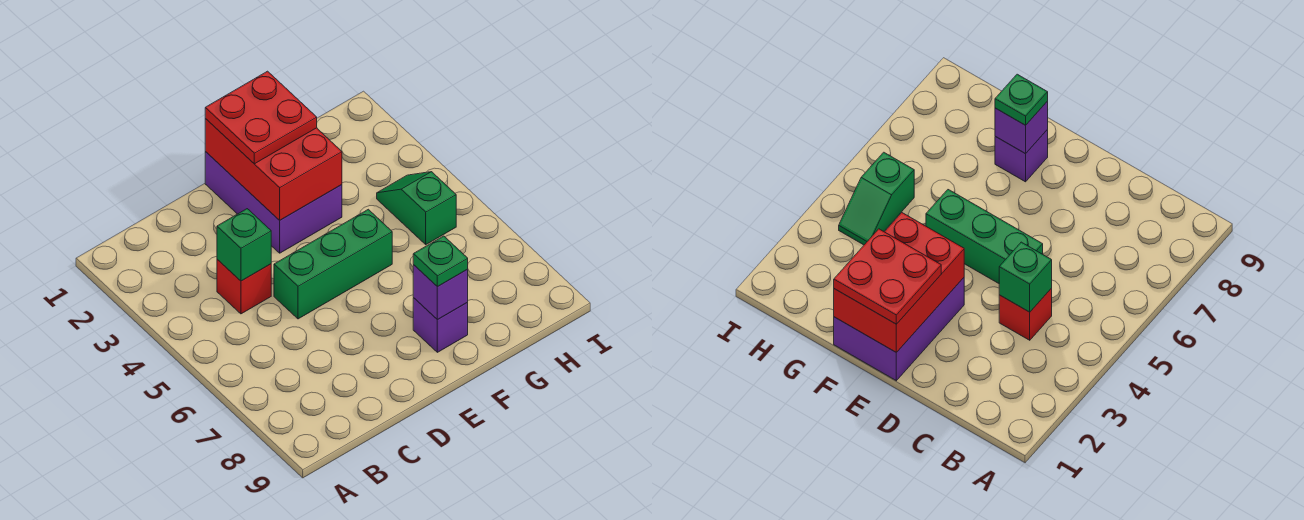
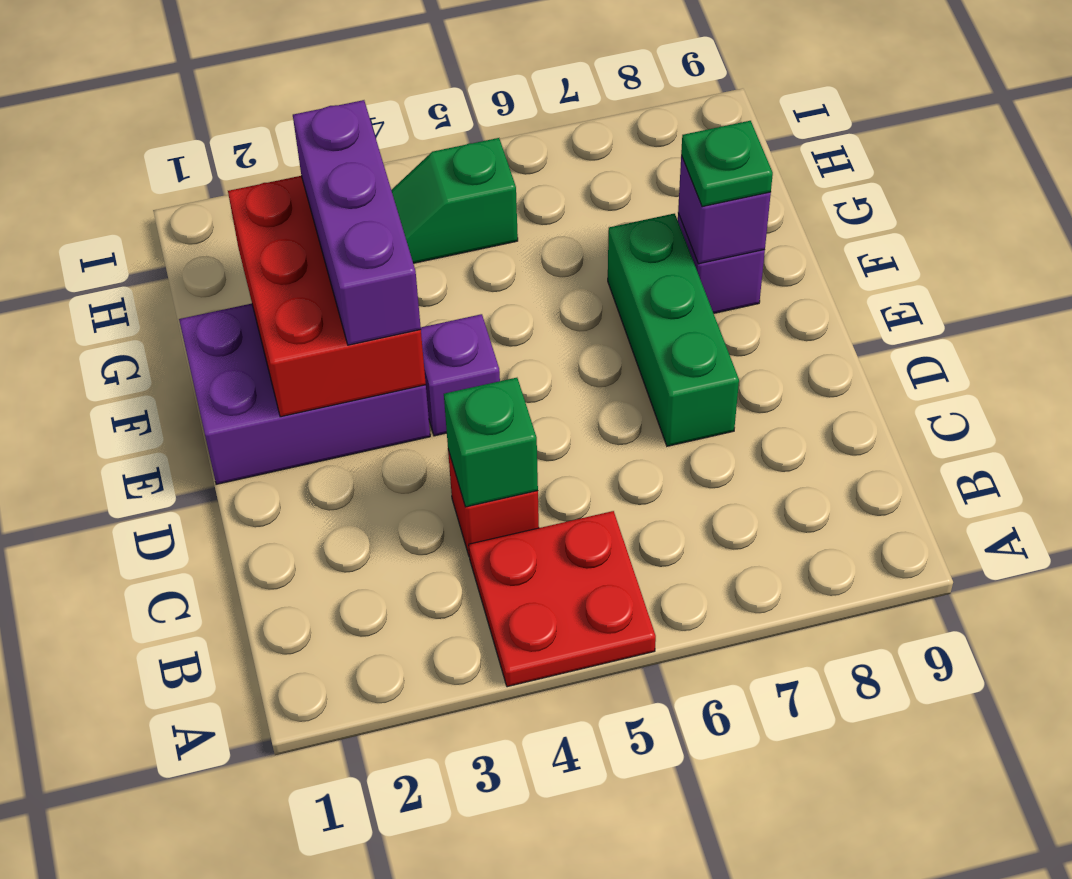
green 1x3 brick [274,209,392,319] -> green 1x3 brick moved to [608,214,739,446]
red 2x3 brick [205,119,342,220] -> red 2x3 brick turned to [228,176,426,417]
red 2x2 plate [205,71,317,164] -> red 2x2 plate moved to [469,511,656,687]
none -> purple 1x3 brick [293,100,421,345]
none -> purple 1x1 brick [421,314,500,436]

